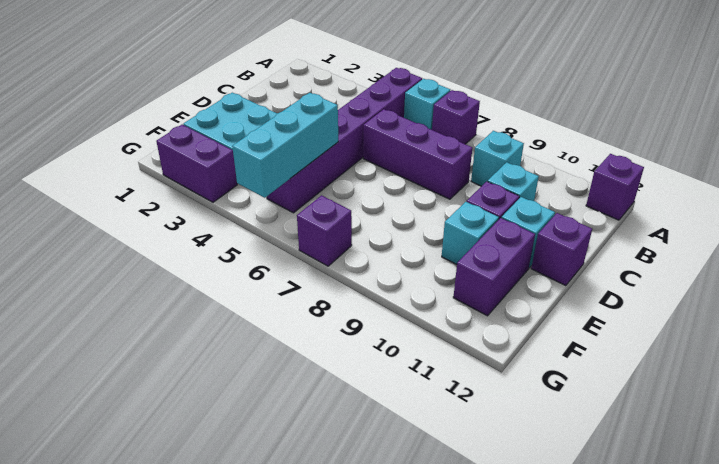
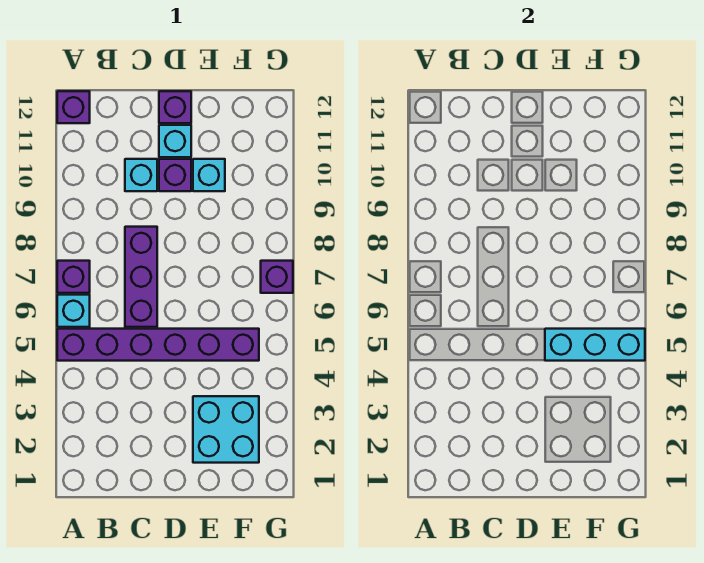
cyan 1x1 brick [471,131,524,186] -> none
purple 1x2 brick [453,218,535,316] -> none
purple 1x2 brick [156,125,237,202] -> none

